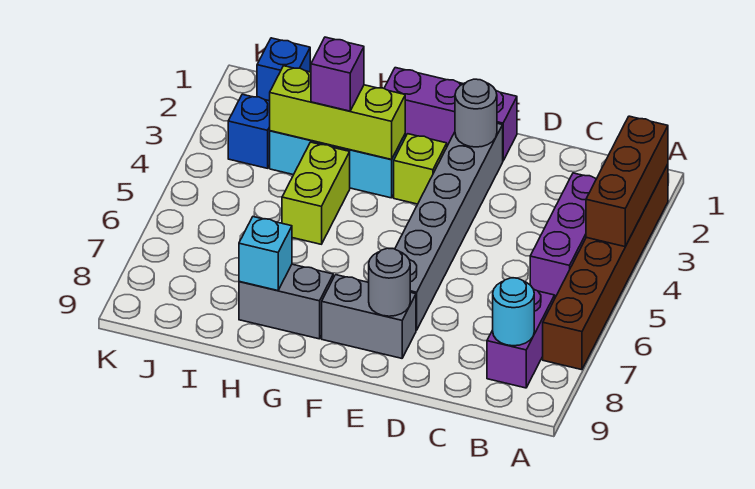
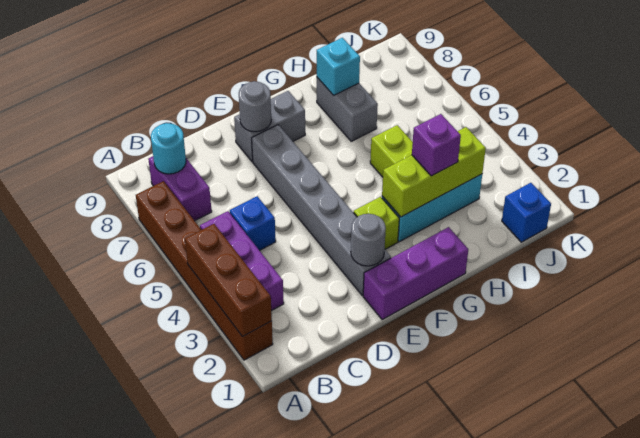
grey 1x2 brick [239,264,333,339] -> grey 1x2 brick turned to [317,78,378,141]
blue 1x1 brick [228,94,270,168] -> blue 1x1 brick moved to [230,196,276,250]

